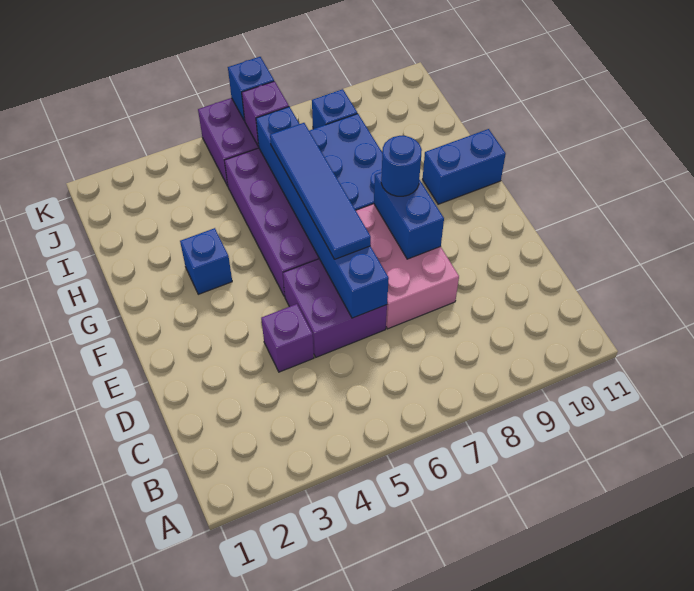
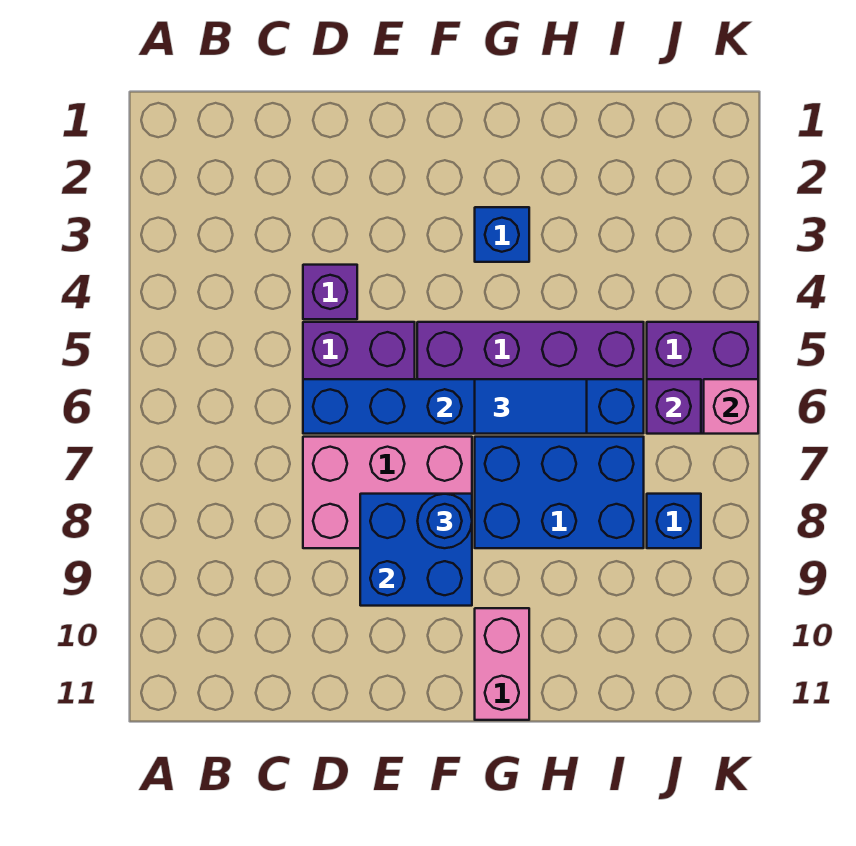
blue 1x4 tile [270,123,371,259] -> blue 1x2 tile [475,379,587,434]
blue 1x2 brick [374,172,444,259] -> blue 2x2 brick [360,494,472,606]
blue 1x2 brick [422,129,506,204] -> pink 1x2 brick [475,608,529,720]
blue 1x1 brick [228,57,274,121] -> pink 1x1 brick [704,379,758,434]

